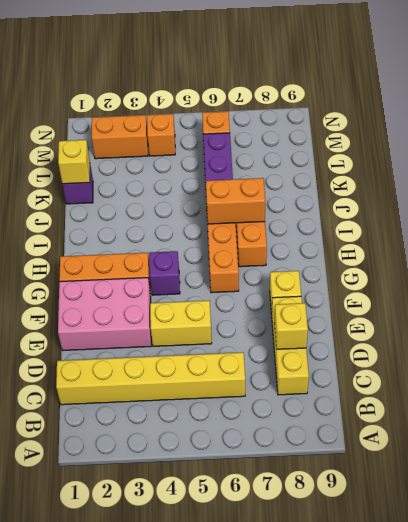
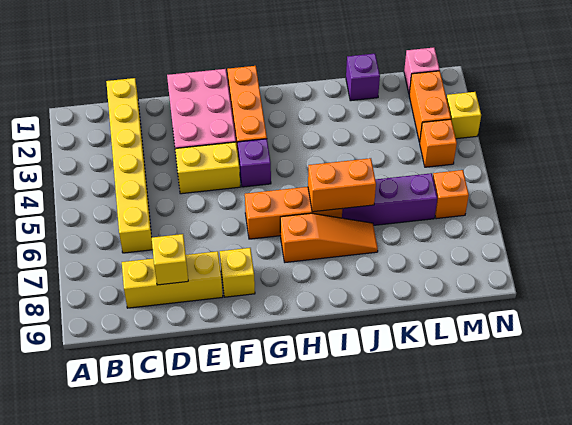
yellow 1x2 brick [150,300,212,346] -> yellow 1x2 brick turned to [175,142,240,194]
orange 1x2 brick [206,178,265,224] -> orange 1x2 brick turned to [308,158,376,212]
yellow 1x1 brick [58,140,90,184] -> yellow 1x1 brick moved to [446,92,481,139]
none -> pink 1x1 brick [404,47,440,93]

